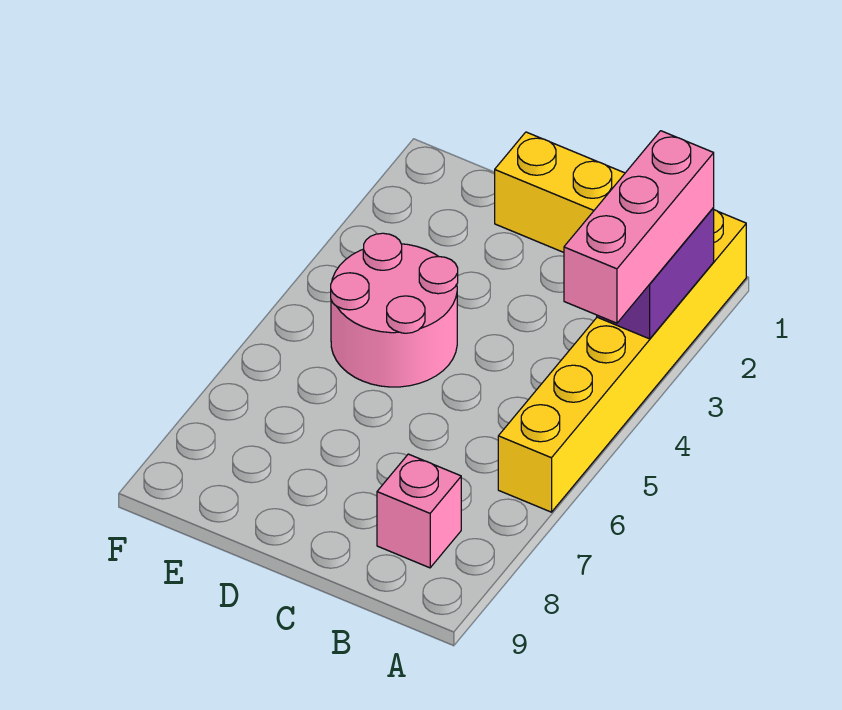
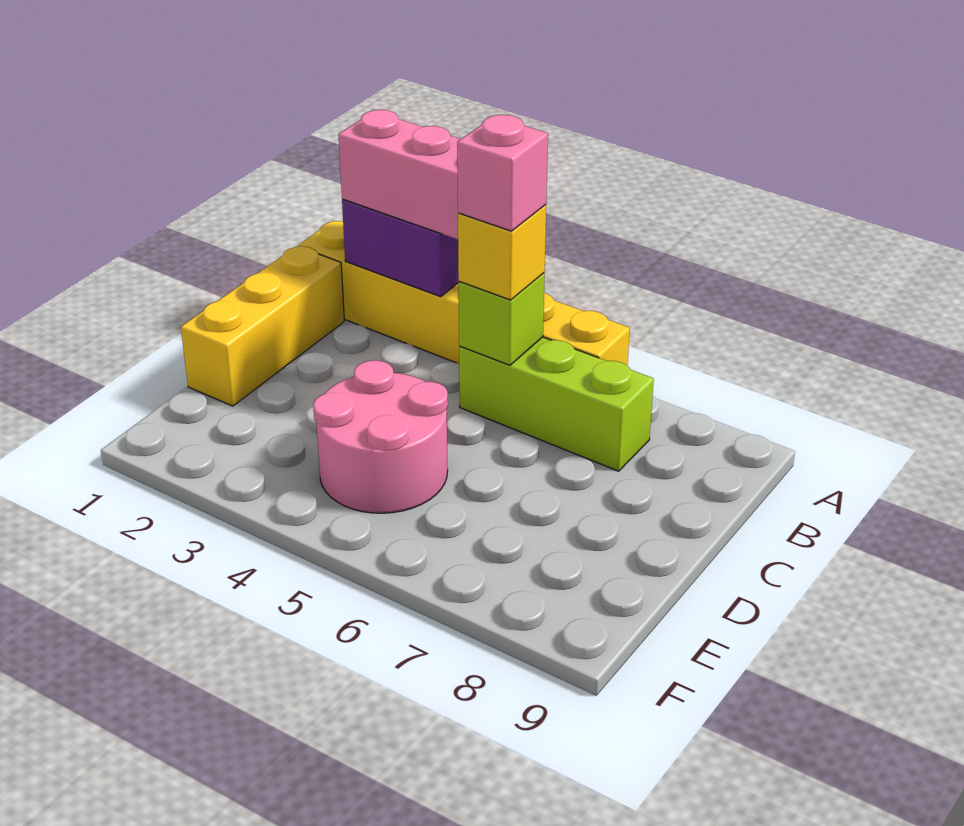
none -> lime 1x3 brick [459,337,654,471]
none -> lime 1x1 brick [459,273,545,365]
none -> yellow 1x1 brick [458,205,546,300]
pink 1x1 brick [377,454,461,568] -> pink 1x1 brick moved to [457,115,548,231]

